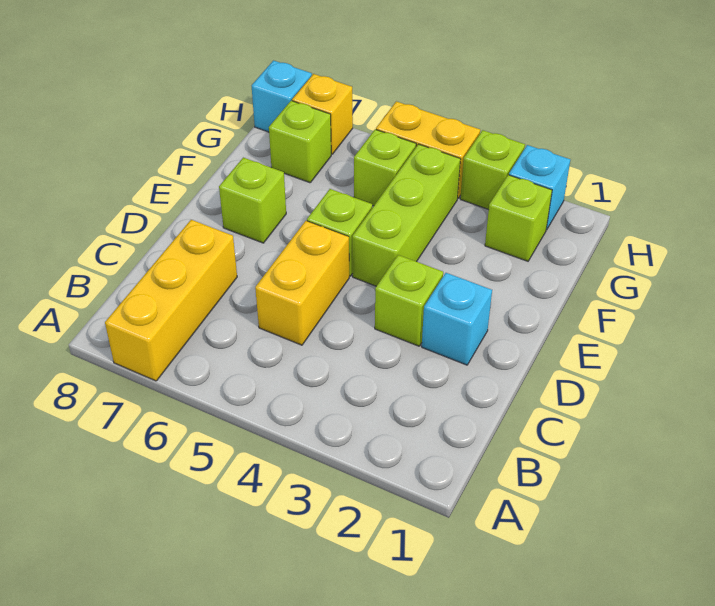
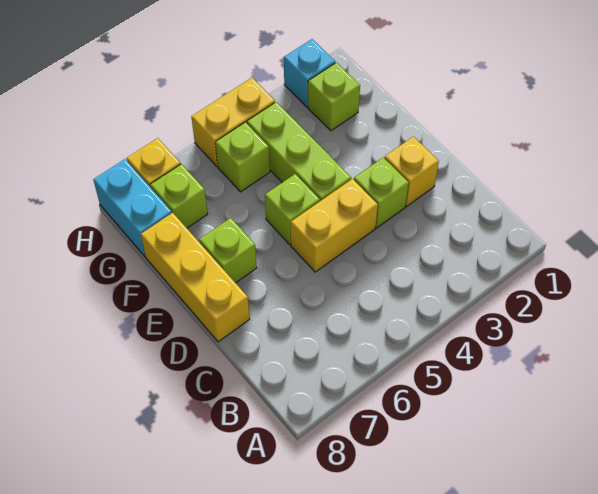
yellow 1x3 brick [105,220,237,381] -> yellow 1x3 brick moved to [141,213,250,342]
yellow 1x2 brick [255,221,349,345] -> yellow 1x2 brick turned to [291,179,378,272]
cyan 1x1 brick [422,273,492,365] -> yellow 1x1 brick [384,136,439,206]
lime 1x1 brick [460,130,525,210] -> none
cyan 1x1 brick [252,61,312,132] -> cyan 1x2 brick [93,159,172,256]

